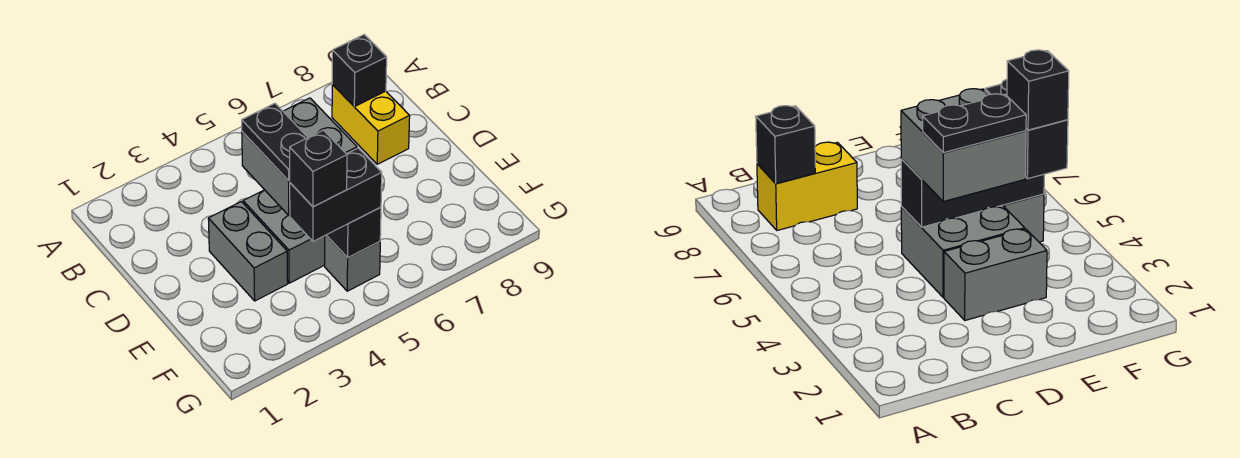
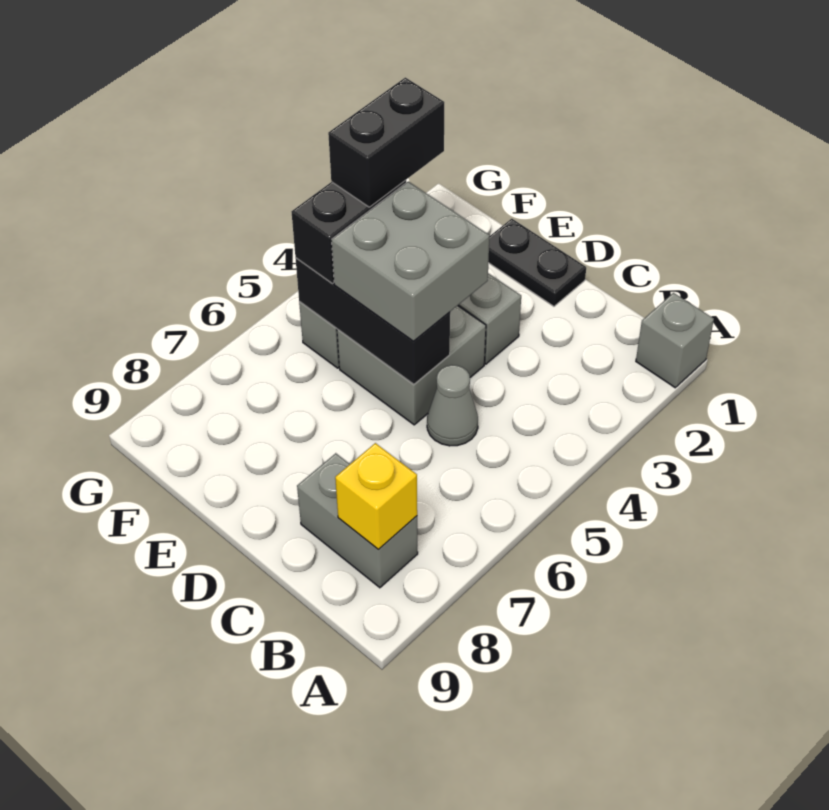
none -> grey 1x1 brick [636,293,714,388]
yellow 1x2 brick [332,85,410,164] -> grey 1x2 brick [297,453,418,588]
black 1x1 brick [332,35,387,107] -> yellow 1x1 brick [335,443,417,550]
none -> grey 1x1 cone [427,365,478,446]
black 1x2 plate [242,103,308,181] -> black 1x2 plate moved to [488,219,586,306]
black 1x1 brick [289,130,347,207] -> black 1x2 brick [328,78,444,207]

